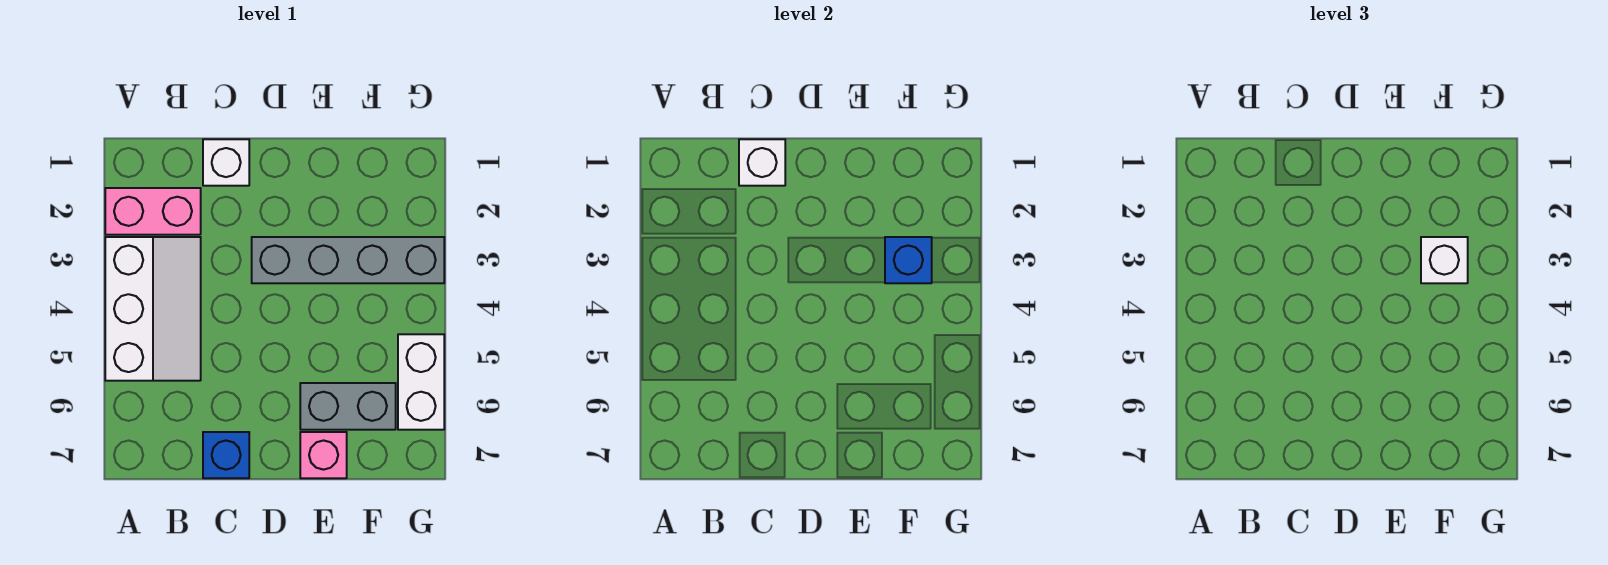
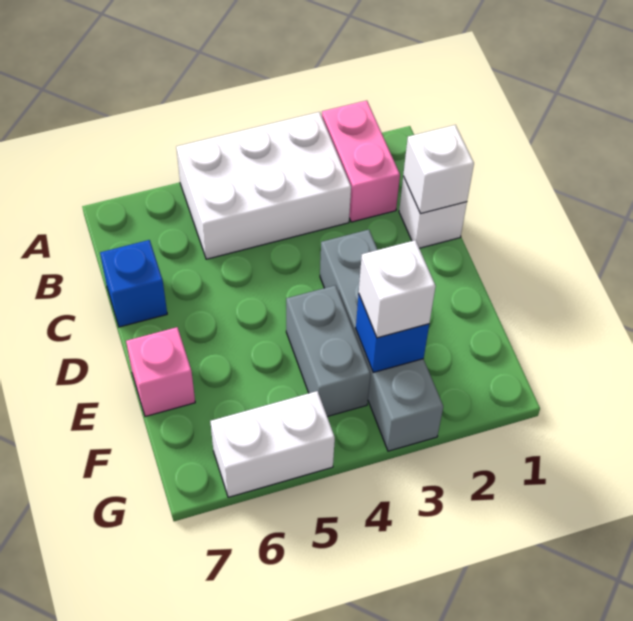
white 2x3 slope [105,237,201,381] -> white 2x3 brick [176,112,351,259]
grey 1x2 brick [300,383,396,430] -> grey 1x2 brick moved to [286,285,370,417]

